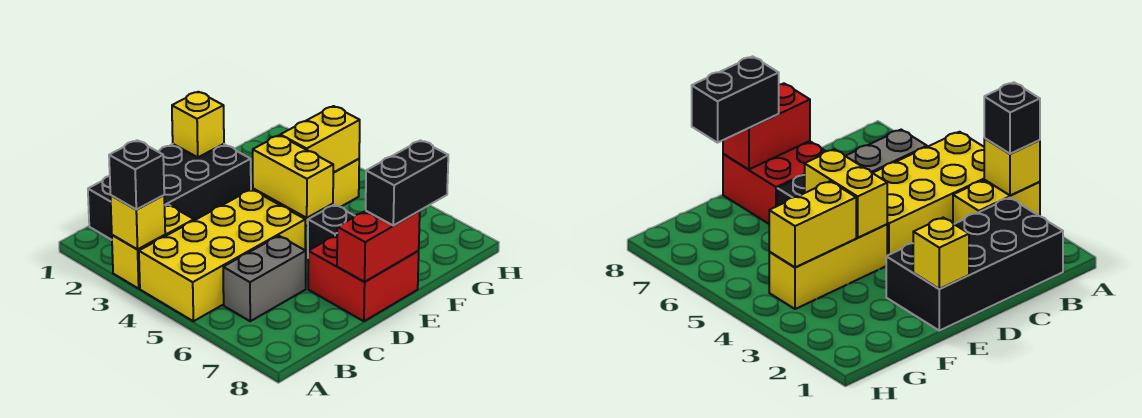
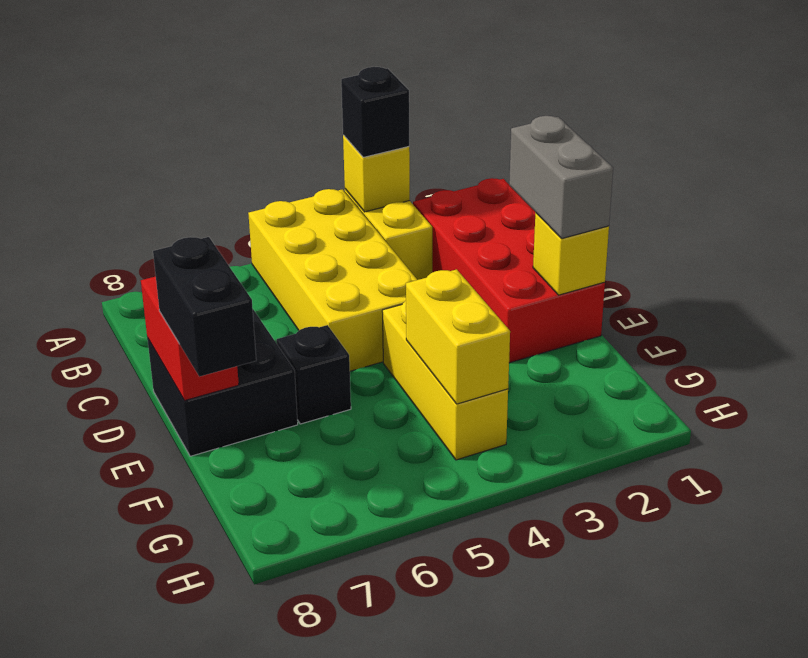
black 2x4 brick [88,144,251,240] -> red 2x4 brick [413,178,605,363]
grey 1x2 brick [223,236,306,321] -> grey 1x2 brick moved to [509,116,613,238]
red 2x2 brick [308,235,419,321] -> black 2x2 brick [147,310,298,456]
yellow 1x2 brick [253,135,333,218] -> none

